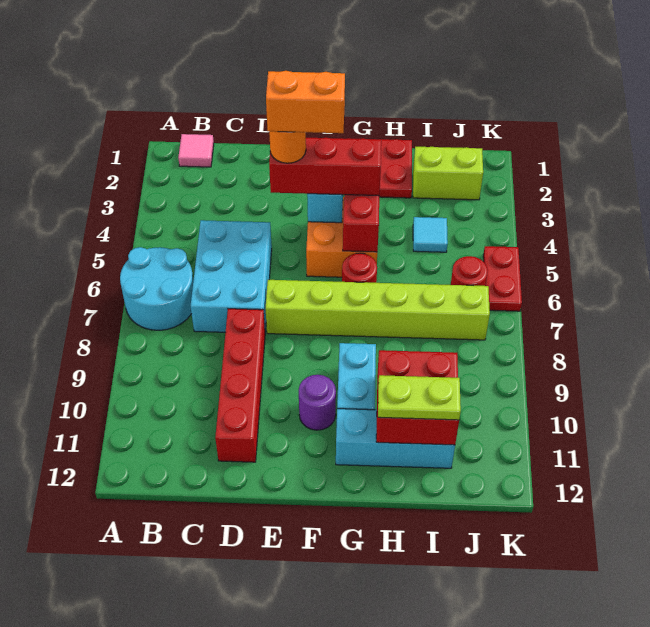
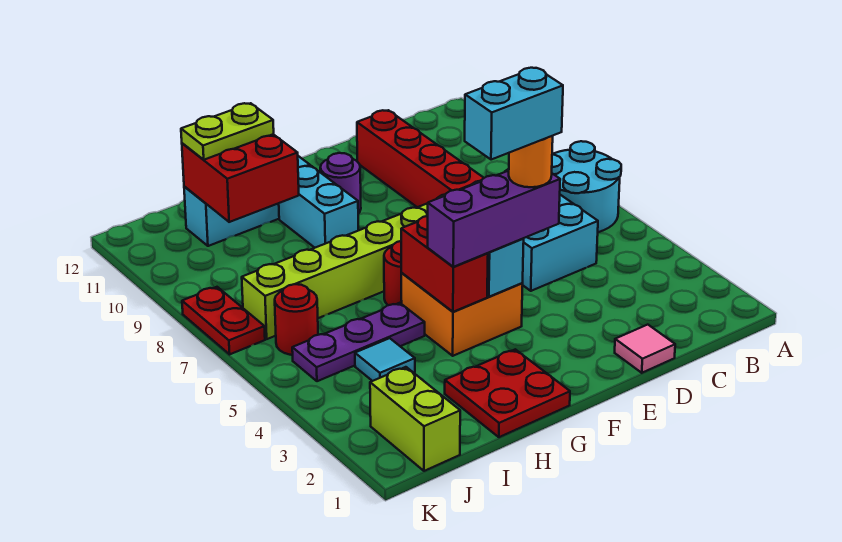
pink 1x1 tile [178,134,214,167] -> pink 1x1 tile moved to [615,325,675,373]
red 1x3 brick [269,138,381,196] -> purple 1x3 brick [428,171,560,267]
orange 1x2 brick [266,71,345,133] -> cyan 1x2 brick [465,68,563,160]
none -> purple 1x3 plate [292,303,425,381]
lime 1x2 brick [413,147,483,200] -> lime 1x2 brick turned to [370,367,460,471]
red 1x2 plate [483,246,522,311] -> red 1x2 plate moved to [182,287,265,354]

